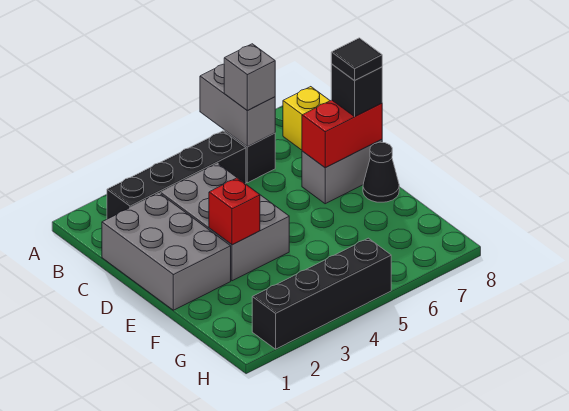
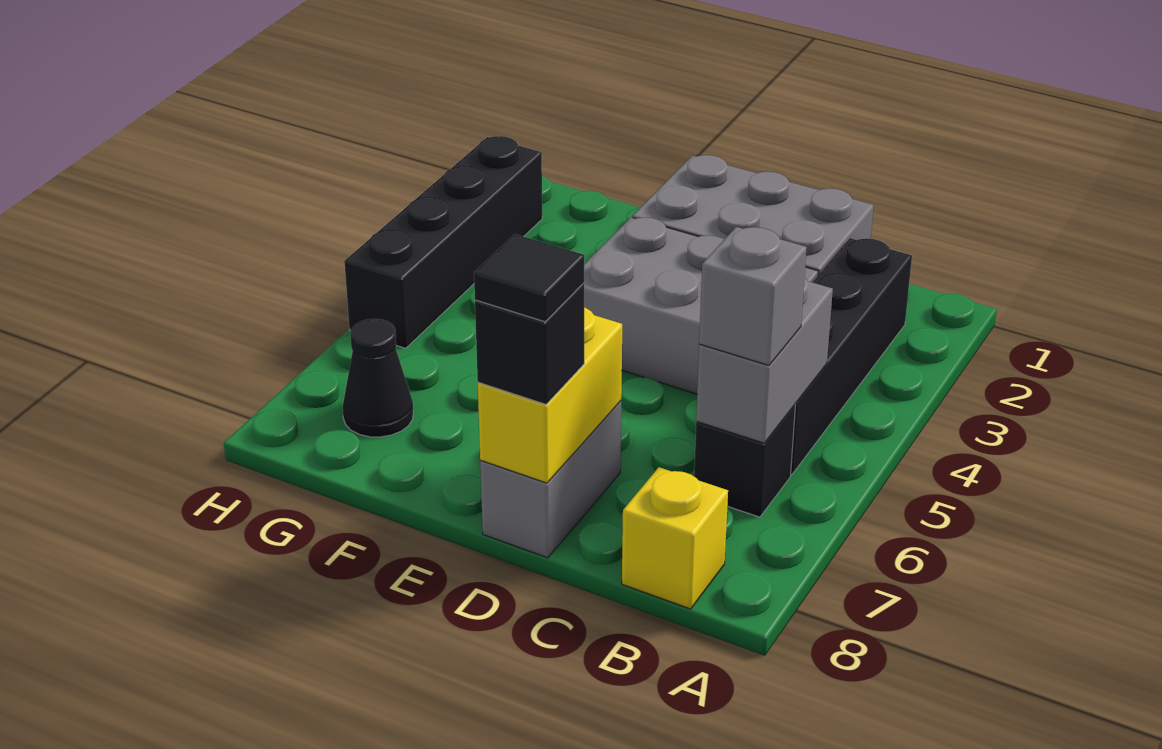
grey 1x2 brick [200,64,275,147] -> grey 1x2 brick turned to [696,277,833,443]
red 1x2 brick [302,100,382,168] -> yellow 1x2 brick [478,307,622,483]
red 1x1 brick [209,178,260,245] -> none
black 1x1 cone [363,142,399,202] -> black 1x1 cone moved to [343,319,413,437]

